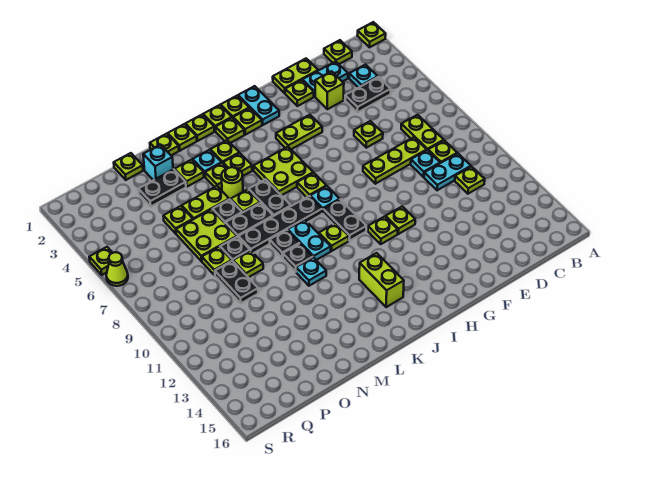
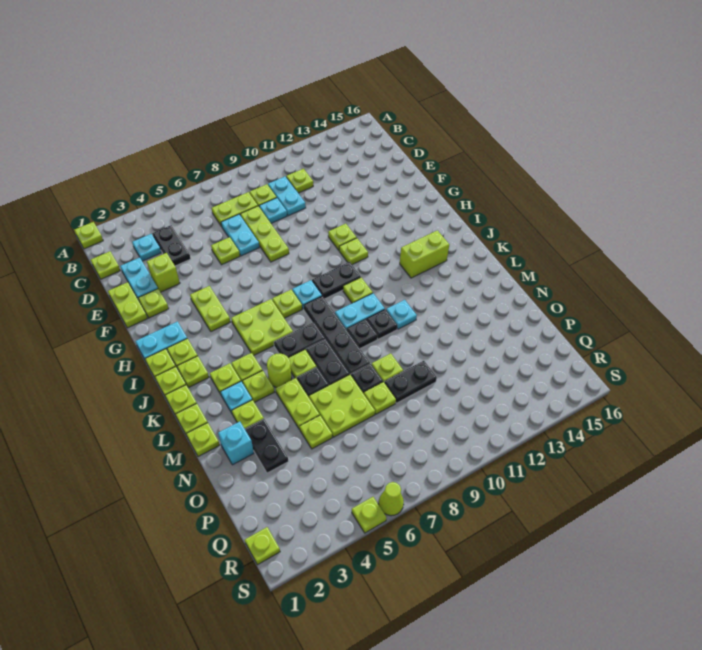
none -> cyan 1x2 plate [221,214,259,256]
lime 1x1 plate [114,153,143,180] -> lime 1x1 plate moved to [245,527,280,565]

